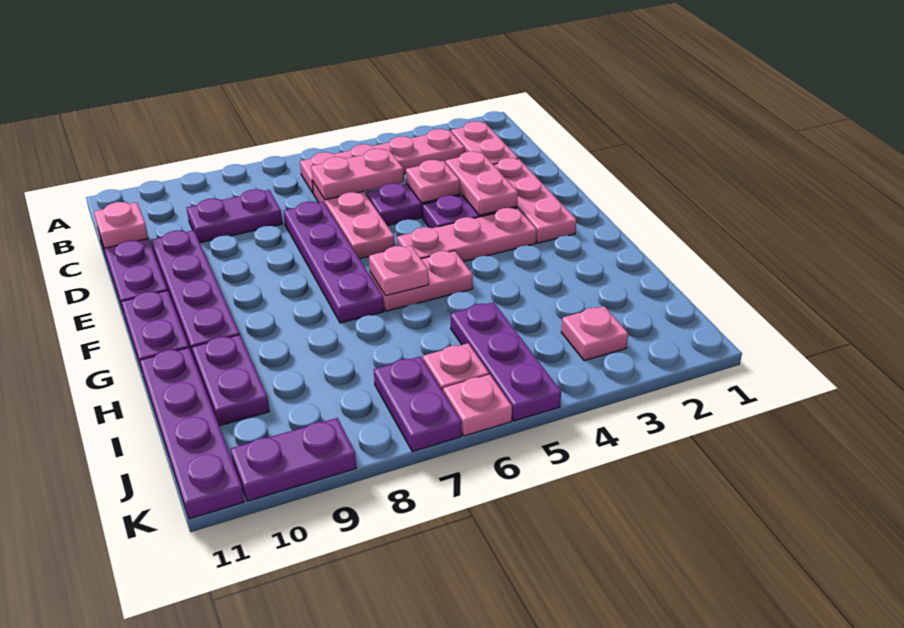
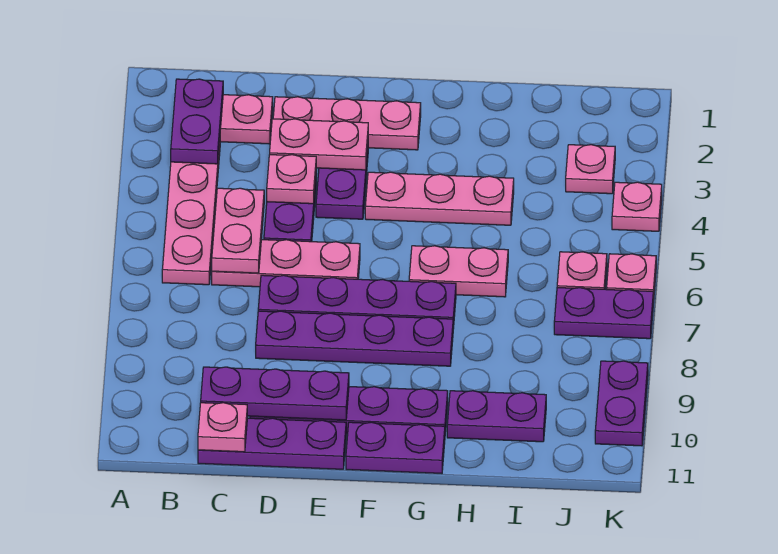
purple 1x2 plate [187,189,282,243] -> purple 1x2 plate moved to [171,79,223,164]
pink 1x3 plate [397,208,537,262] -> pink 1x3 plate turned to [365,172,514,225]
pink 1x2 plate [370,251,473,311] -> pink 1x2 plate turned to [409,246,508,297]
pink 1x1 plate [369,246,429,296] -> pink 1x1 plate moved to [612,182,662,231]
purple 1x4 plate [140,348,244,519] -> purple 1x4 plate moved to [256,311,453,366]
purple 1x3 plate [451,302,561,421] -> purple 1x3 plate moved to [201,367,349,420]

